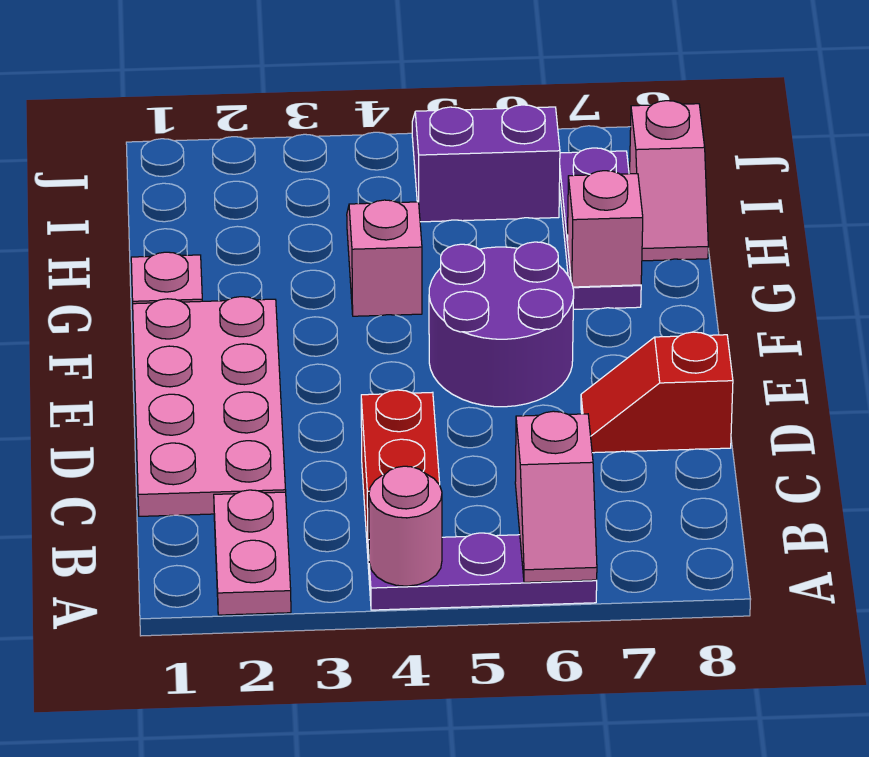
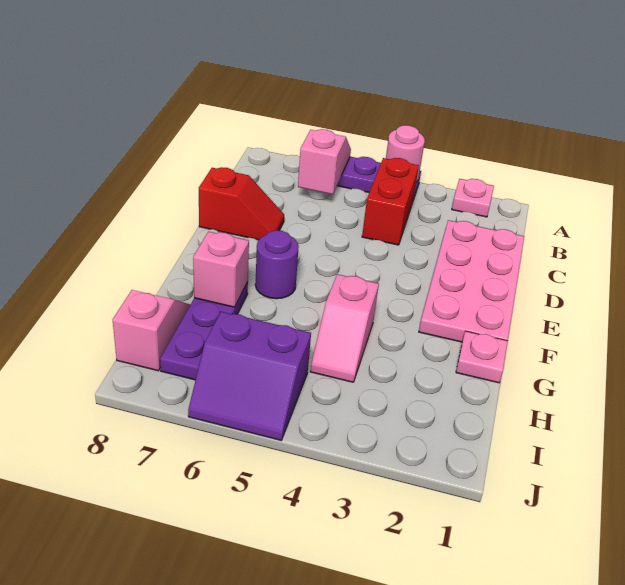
pink 1x2 plate [214,490,291,615] -> pink 1x1 plate [452,179,494,217]
purple 2x2 round brick [429,242,574,407] -> purple 1x1 round brick [255,230,299,299]

